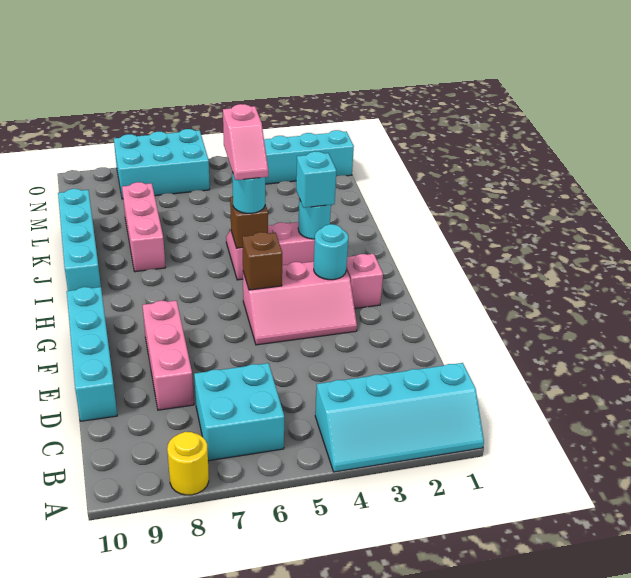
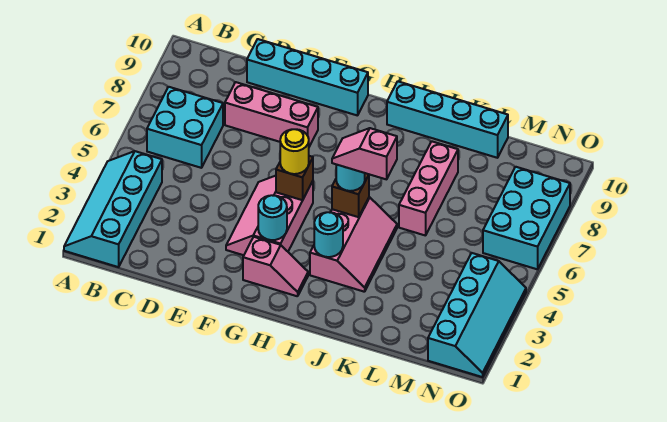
yellow 1x1 round brick [167,432,209,495] -> yellow 1x1 round brick moved to [280,129,309,174]
cyan 1x1 brick [296,151,336,208] -> none
pink 1x3 brick [122,182,165,272] -> pink 1x3 brick turned to [399,141,458,236]

